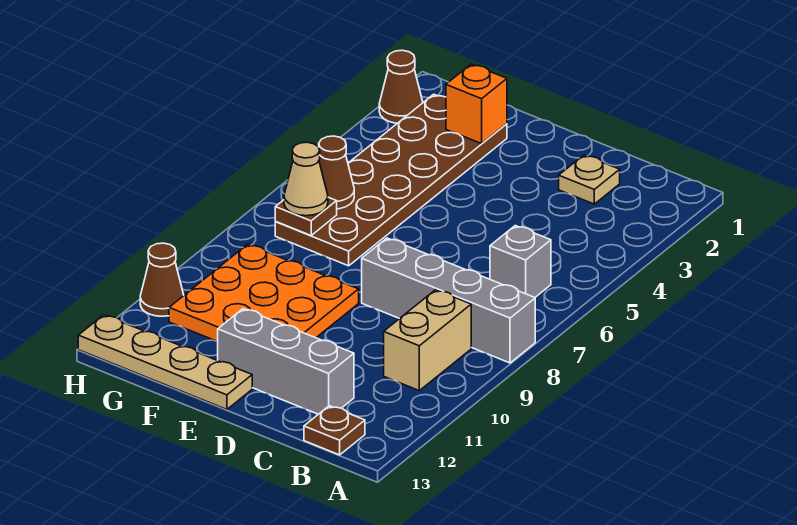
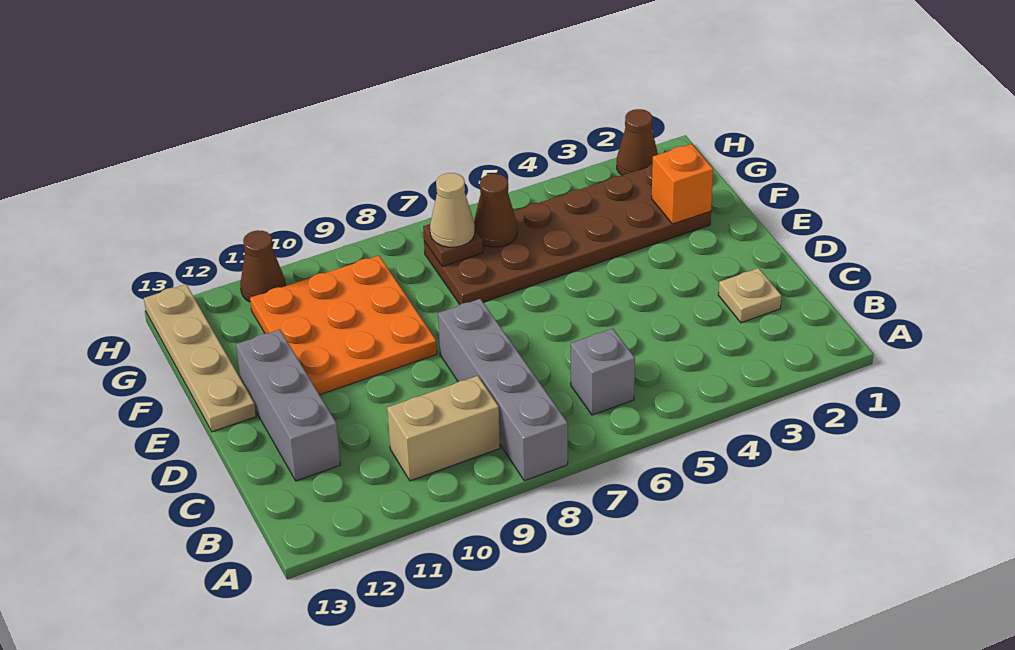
brown 1x1 plate [304,406,365,455] -> none

